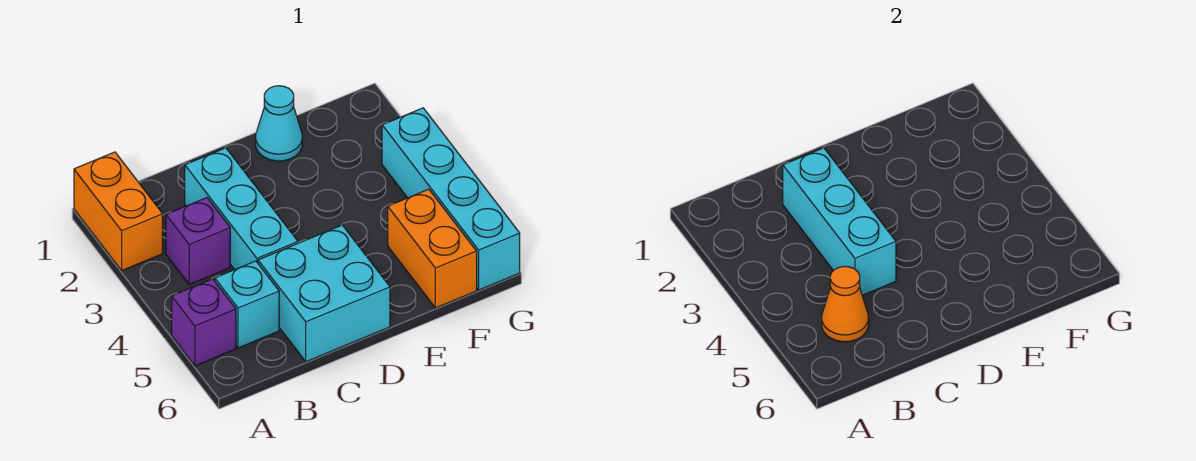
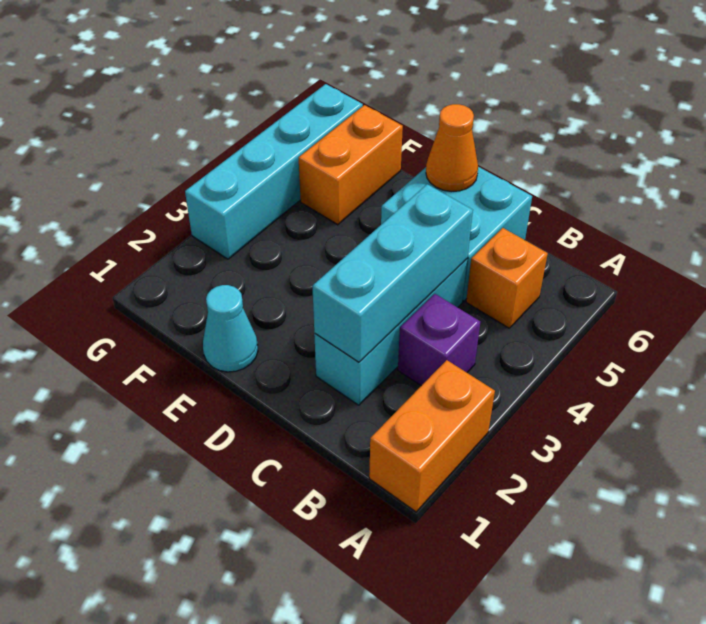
purple 1x1 brick [172,279,236,366] -> none
cyan 1x1 brick [215,261,279,348] -> orange 1x1 brick [466,228,548,328]
orange 1x1 cone [822,266,869,342] -> orange 1x1 cone moved to [426,104,478,192]

